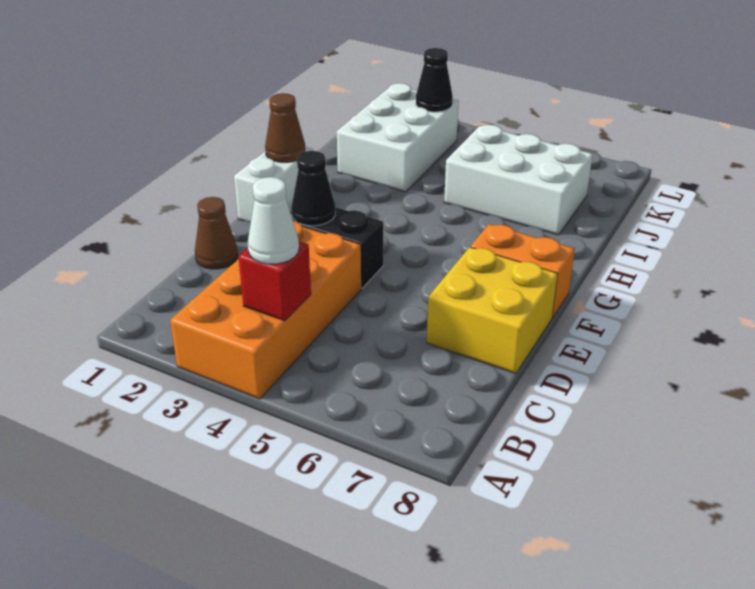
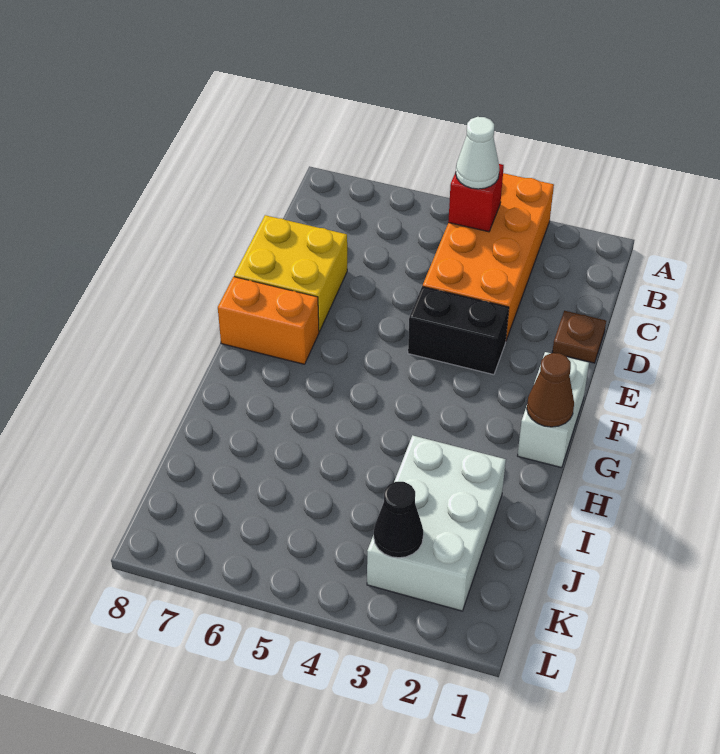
brown 1x1 cone [195,197,238,269] -> brown 1x1 plate [552,311,606,363]
black 1x1 cone [291,151,335,226] -> none
white 2x3 brick [444,125,593,235] -> none

